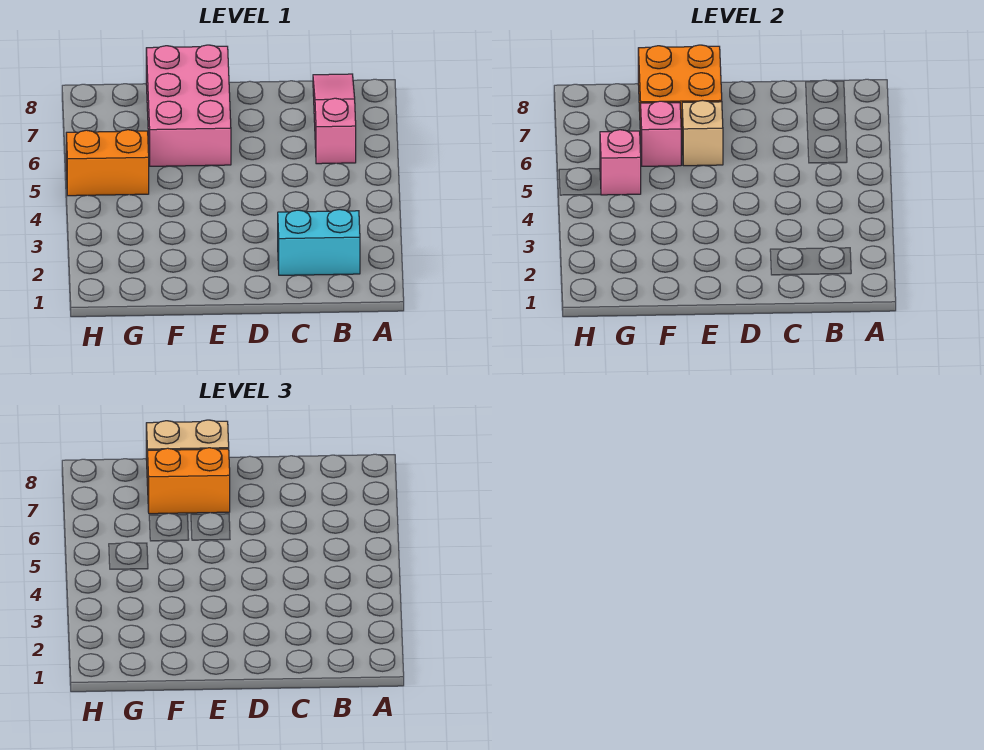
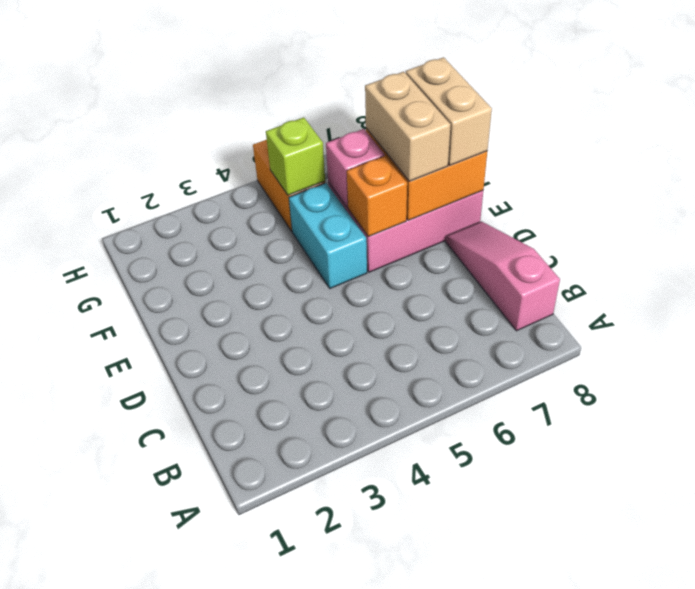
cyan 1x2 brick [278,209,360,275] -> cyan 1x2 brick moved to [289,183,367,288]
pink 1x3 slope [313,74,356,164] -> pink 1x3 slope turned to [446,221,560,331]
tan 1x1 brick [682,100,723,166] -> orange 1x1 brick [347,156,407,236]
orange 1x2 brick [148,448,230,514] -> tan 1x2 brick [365,72,451,181]
pink 1x1 brick [600,130,641,195] -> lime 1x1 brick [266,117,325,195]

